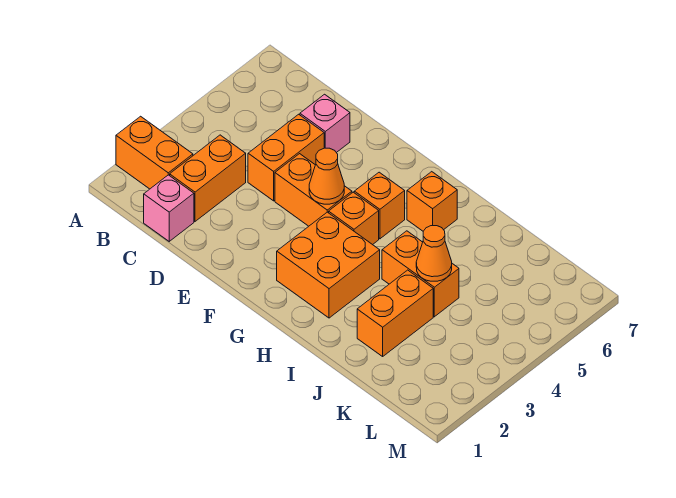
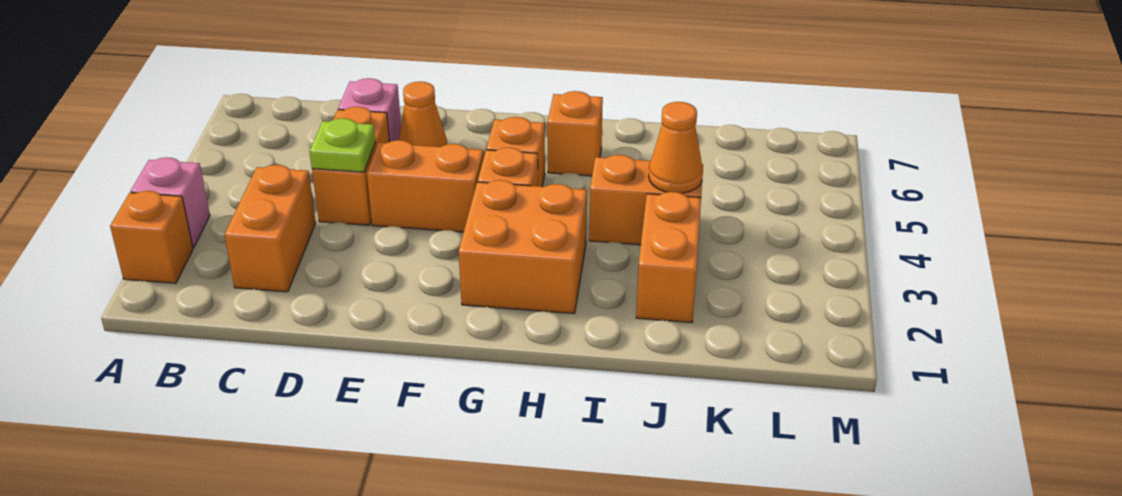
orange 1x2 brick [116,116,193,189] -> orange 1x1 brick [110,191,193,283]
pink 1x1 brick [144,175,194,241] -> pink 1x1 brick moved to [130,157,210,248]
none -> lime 1x1 plate [309,118,375,172]
orange 1x1 cone [309,148,344,204] -> orange 1x1 cone moved to [399,82,447,147]

